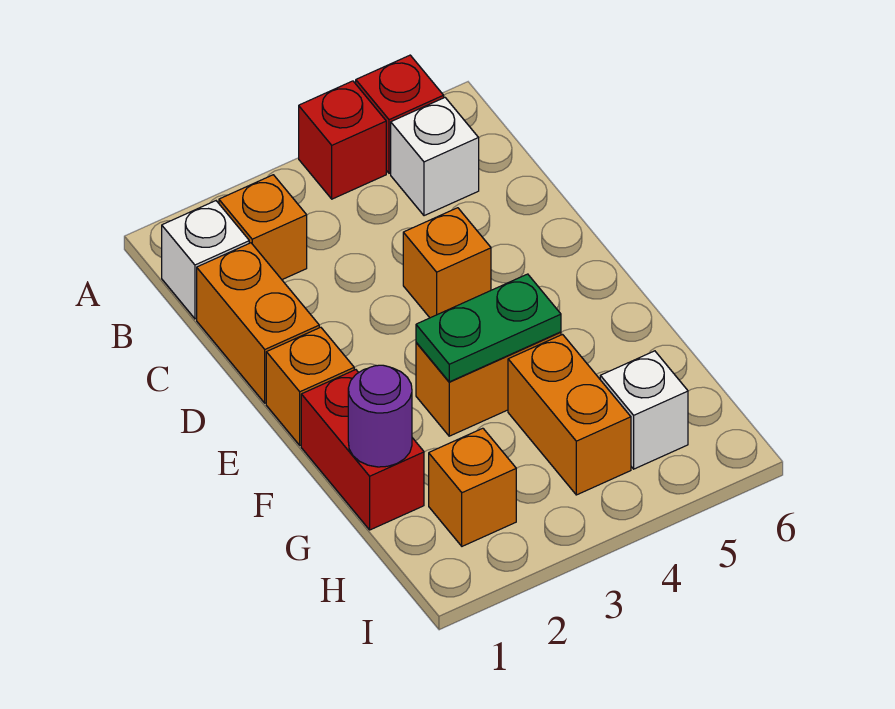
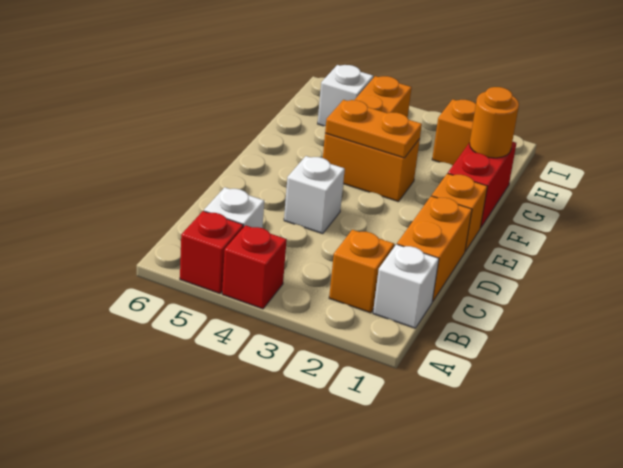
orange 1x1 brick [403,208,491,318] -> white 1x1 brick [284,156,345,234]
green 1x2 plate [416,274,561,382] -> orange 1x2 plate [325,100,422,158]
purple 1x1 round brick [348,365,412,467] -> orange 1x1 round brick [470,87,519,158]

